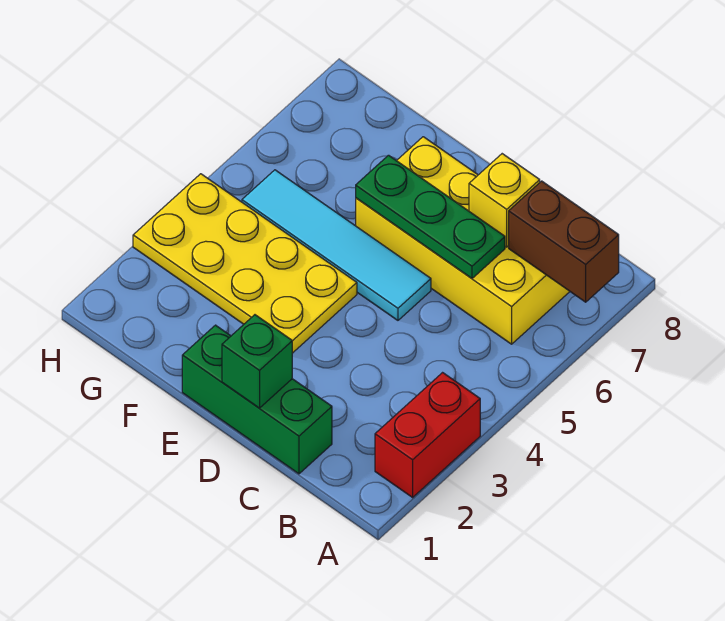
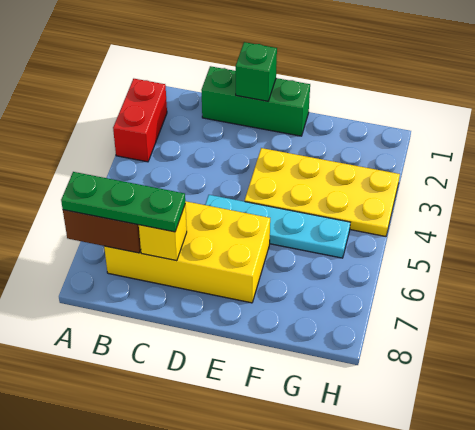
green 1x3 plate [356,155,505,278] -> green 1x3 plate moved to [61,172,185,232]
cyan 1x4 tile [242,170,431,320] -> cyan 1x4 plate [205,195,350,258]

